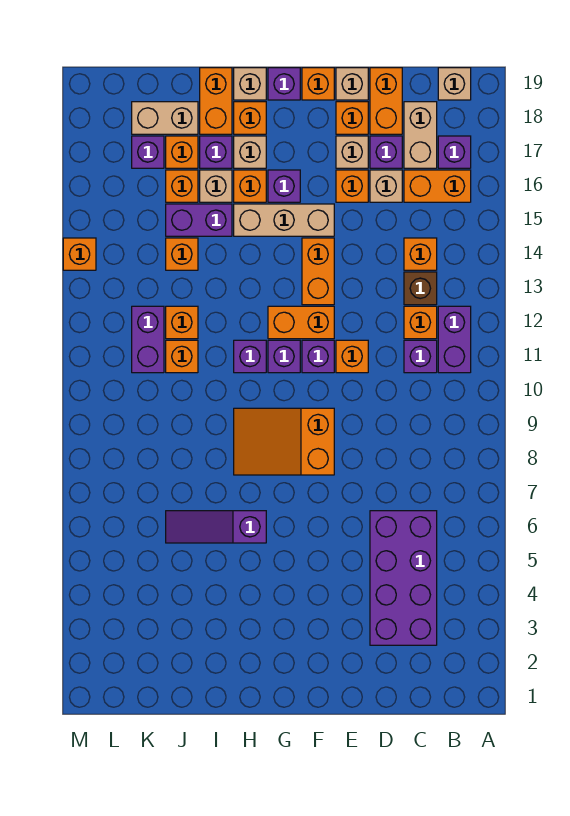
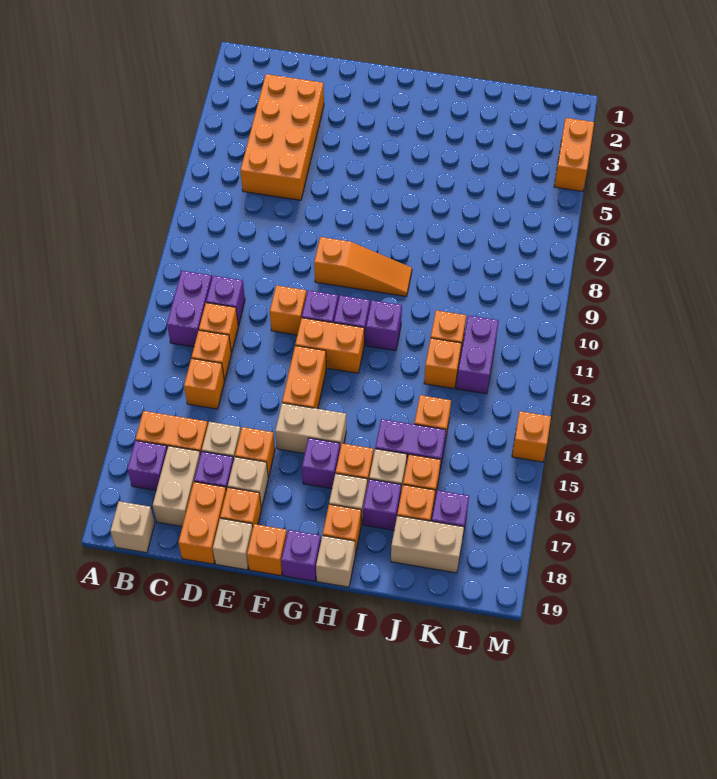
purple 2x4 brick [370,511,437,645] -> orange 2x4 brick [241,74,324,200]
brown 1x1 brick [404,272,437,305] -> orange 1x1 brick [192,330,231,381]
orange 2x3 slope [234,408,334,475] -> orange 1x3 slope [314,237,412,296]
tan 1x3 brick [234,204,334,236] -> tan 1x2 brick [275,403,346,453]
purple 1x3 slope [166,511,266,543] -> none
orange 1x2 brick [200,68,232,134] -> orange 1x2 brick moved to [554,118,594,191]

